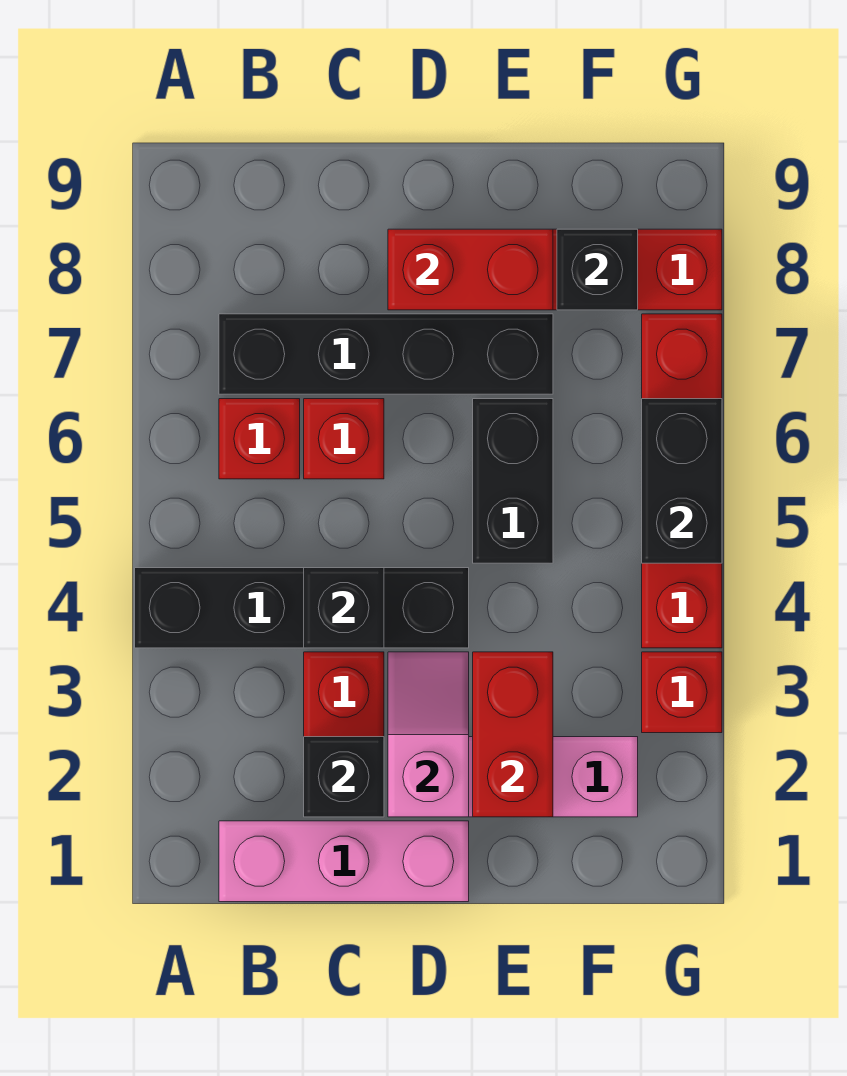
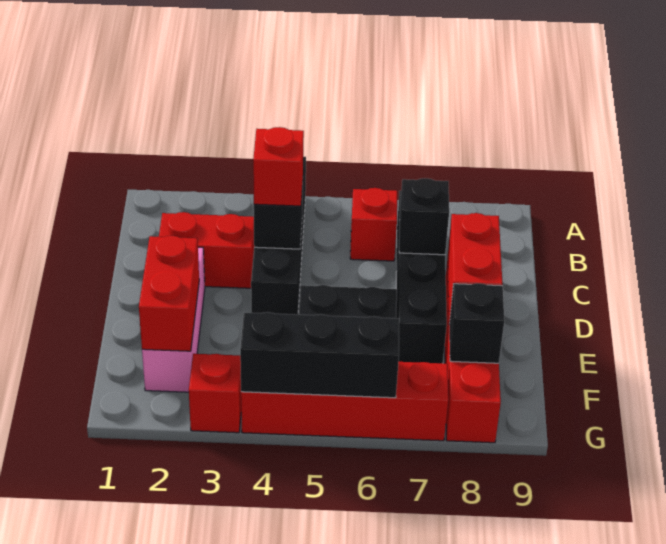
pink 1x3 brick [219,821,469,902] -> none
black 1x1 brick [304,737,384,817] -> black 1x1 brick moved to [399,178,449,255]
red 1x1 brick [304,399,384,479] -> red 1x1 brick moved to [253,127,304,206]
pink 1x2 slope [388,652,469,817] -> none
red 1x2 brick [473,652,553,817] -> red 1x2 brick turned to [139,236,199,351]
black 1x2 brick [642,399,722,563] -> black 1x3 brick [240,312,399,398]

